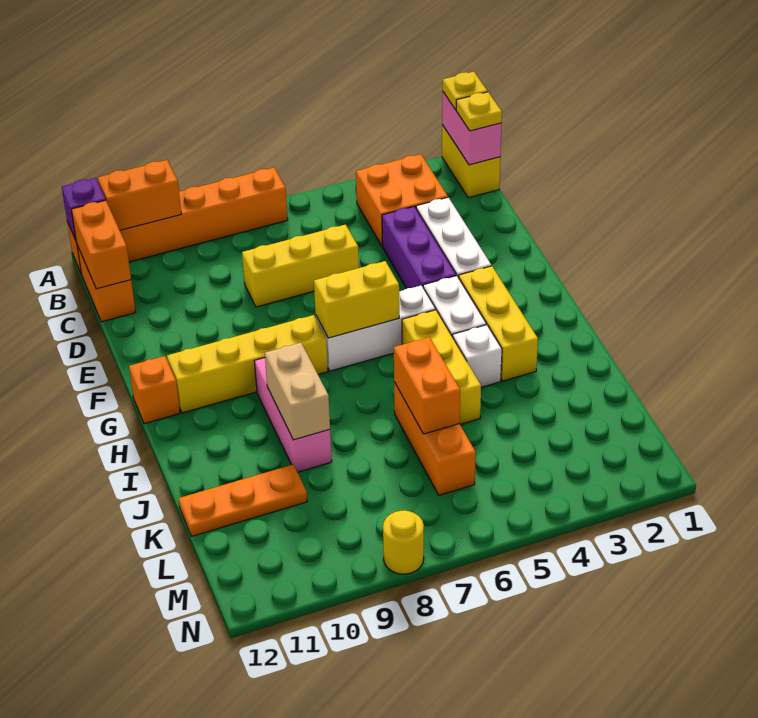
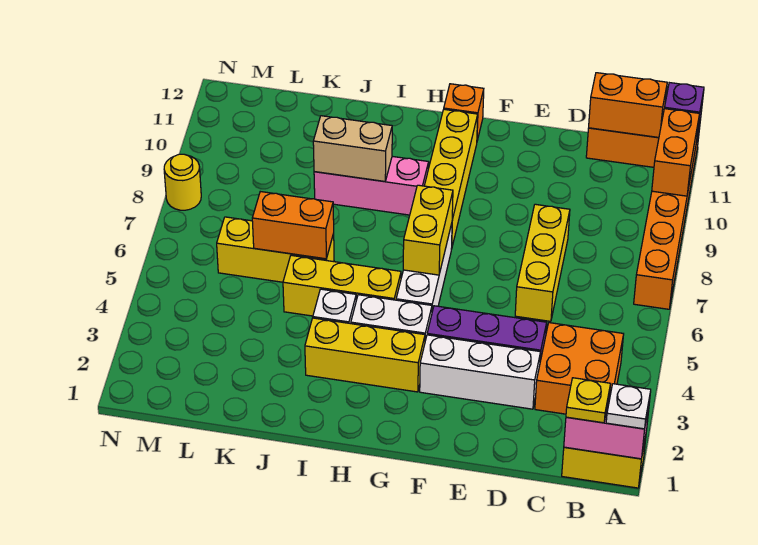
yellow 1x1 plate [443,72,488,110] -> white 1x1 plate [606,384,651,429]
orange 1x3 brick [394,382,476,495] -> yellow 1x3 brick [217,217,334,282]
orange 1x3 plate [178,464,307,536] -> none

